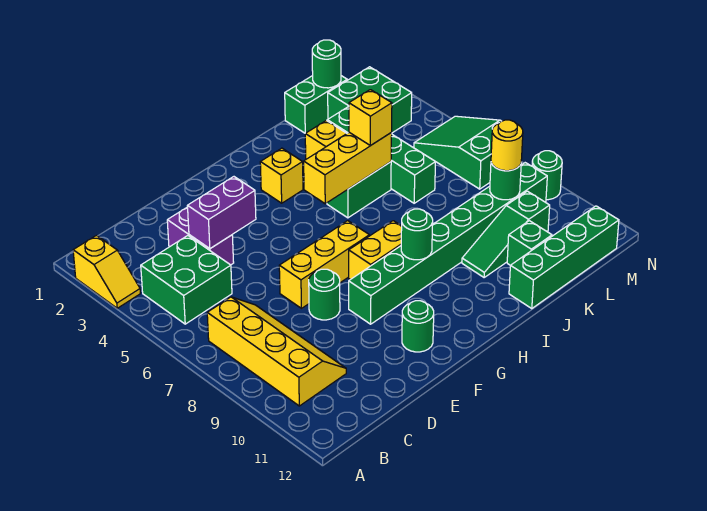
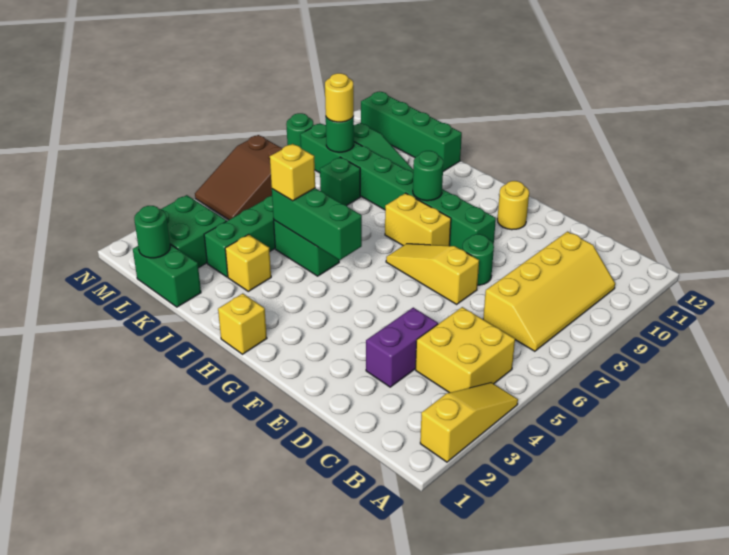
yellow 1x2 slope [73,236,140,308] -> yellow 1x3 slope [420,382,518,462]
green 2x2 brick [141,236,232,324] -> yellow 2x2 brick [416,307,515,393]
yellow 2x4 slope [207,297,346,406] -> yellow 2x4 slope turned to [483,232,615,351]
purple 1x2 brick [188,177,256,249] -> none
yellow 1x3 brick [279,221,369,308] -> yellow 1x3 slope [386,244,479,304]
green 1x1 round brick [402,301,434,352] -> yellow 1x1 round brick [497,181,529,230]
yellow 1x1 brick [260,148,303,203] -> yellow 1x1 brick moved to [218,293,267,354]
yellow 1x3 brick [304,132,392,204] -> green 1x3 brick [272,188,362,260]
green 1x1 brick [507,221,552,265] -> green 1x1 brick moved to [320,157,361,206]
green 2x3 slope [414,116,501,189] -> brown 2x3 slope [195,135,282,220]

